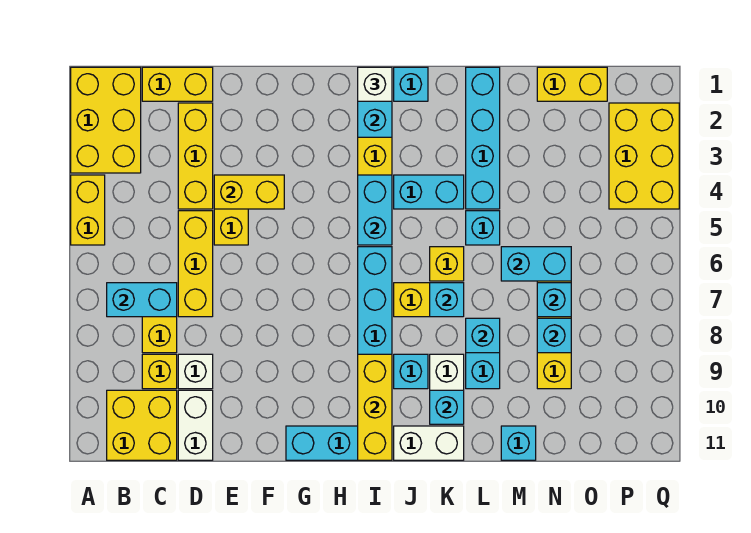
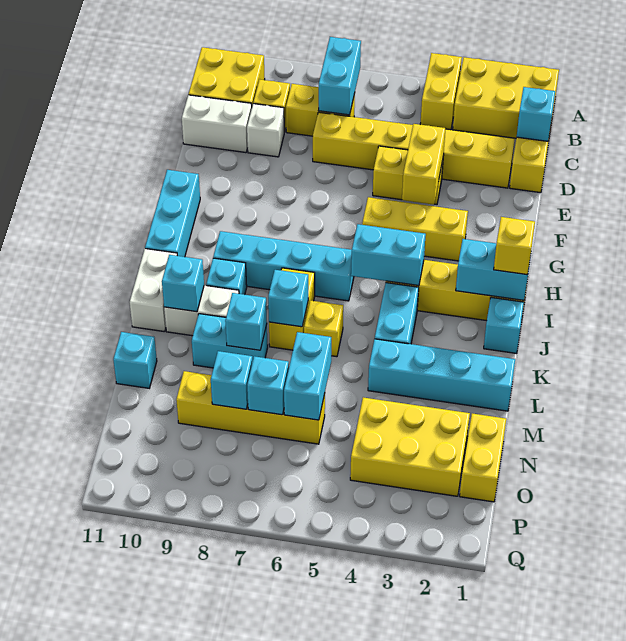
yellow 1x2 brick [71,175,105,245] -> yellow 1x2 brick turned to [420,53,462,130]
white 1x1 brick [358,67,392,101] -> yellow 1x1 brick [494,217,535,275]
yellow 1x3 brick [358,354,392,460] -> yellow 1x3 brick moved to [362,197,468,261]
cyan 1x1 brick [466,211,500,245] -> cyan 1x1 brick moved to [517,87,555,141]
yellow 2x3 brick [609,103,679,209] -> yellow 2x3 brick moved to [350,397,470,496]

